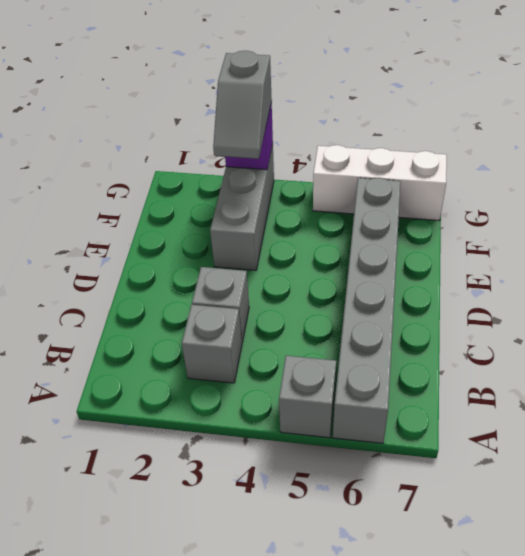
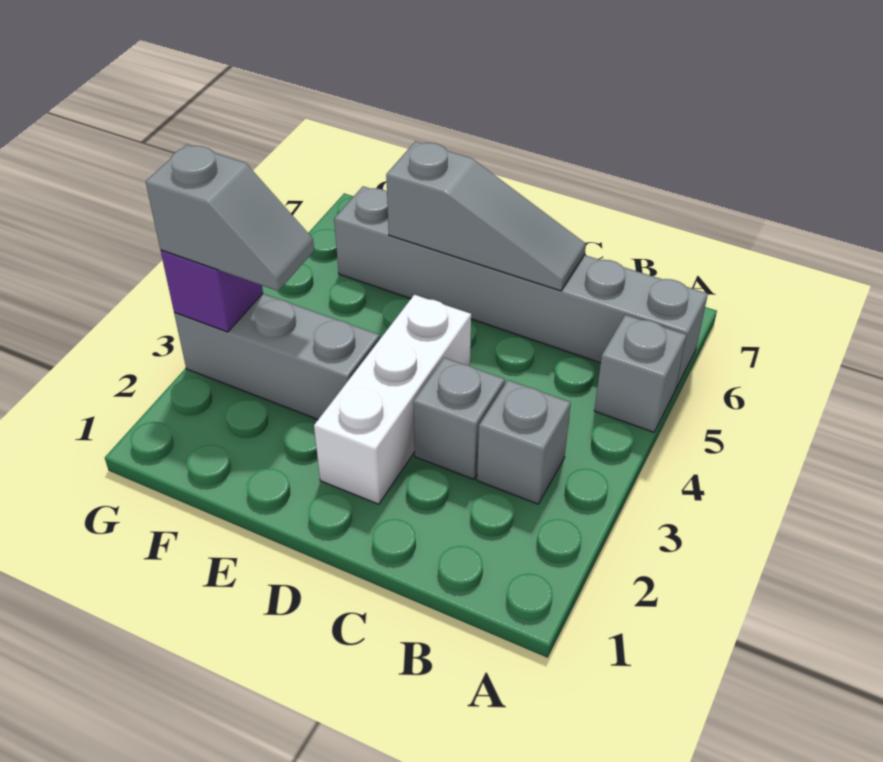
none -> grey 1x3 slope [386,141,586,291]
white 1x3 brick [313,145,447,221] -> white 1x3 brick moved to [314,295,471,504]

